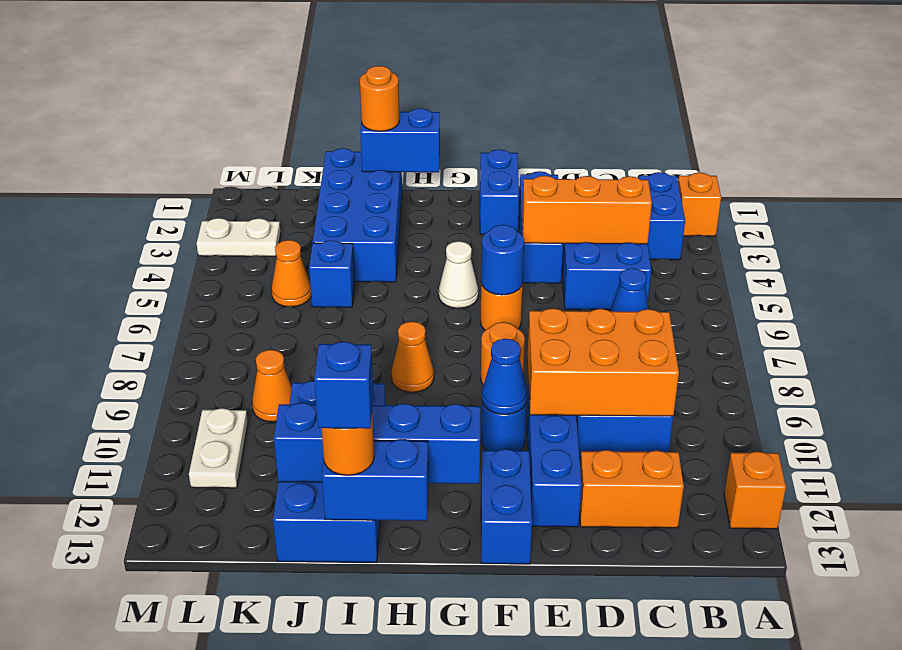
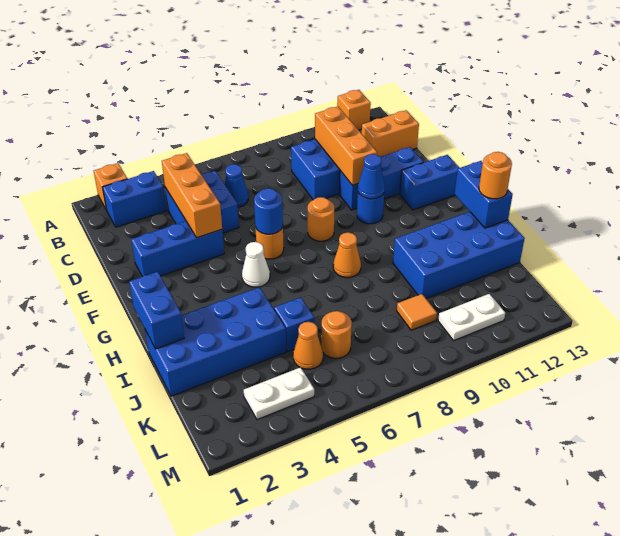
orange 2x3 brick [528,308,679,416] -> orange 1x3 brick [315,106,377,185]
orange 1x2 brick [580,450,684,528] -> orange 1x2 brick turned to [362,110,419,157]
blue 1x2 brick [480,149,519,234] -> none
blue 1x4 brick [274,403,480,484] -> none
orange 1x1 round brick [360,66,399,131] -> orange 1x1 round brick moved to [321,311,352,358]
blue 1x1 brick [314,341,373,429] -> none
orange 1x1 cone [252,350,292,422] -> orange 1x1 tile [397,294,437,330]
white 1x2 plate [197,218,281,256] -> white 1x2 plate turned to [244,367,314,420]

